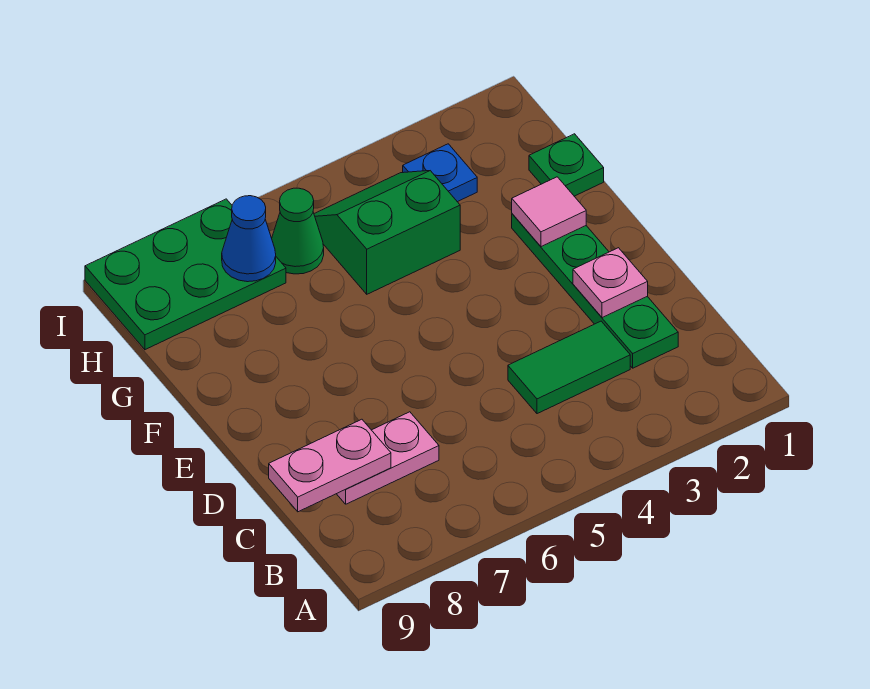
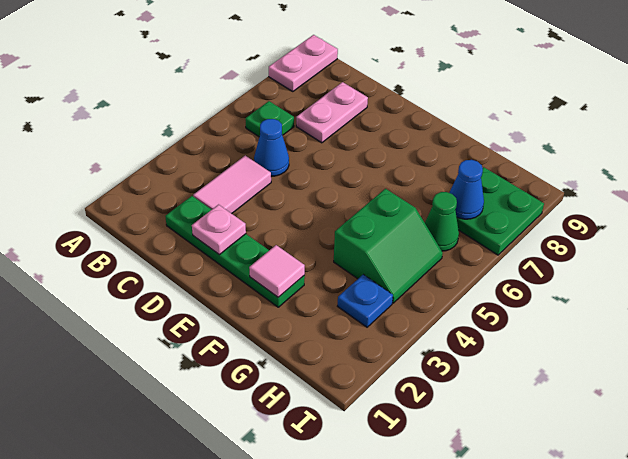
green 1x2 tile [508,321,630,414] -> pink 1x2 tile [193,156,271,214]
none -> blue 1x1 cone [254,119,289,176]
pink 1x2 plate [269,419,391,512] -> pink 1x2 plate moved to [269,35,338,92]
green 1x1 plate [529,134,604,196] -> green 1x1 plate moved to [245,101,294,137]
green 2x3 plate [85,199,286,350] -> green 2x2 plate [457,167,544,255]

